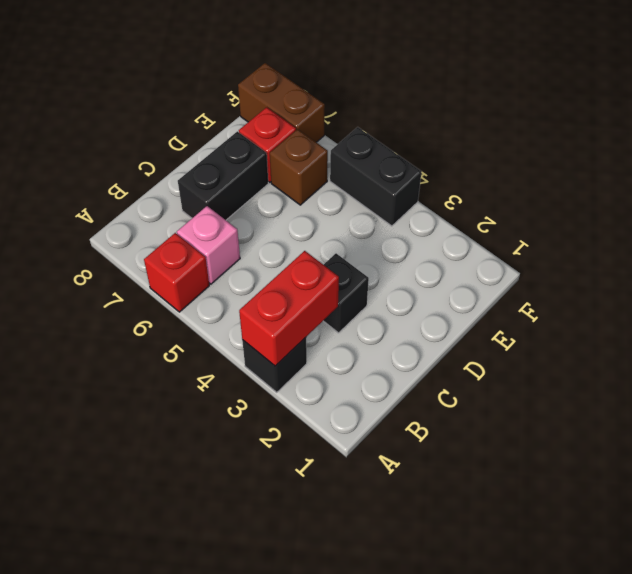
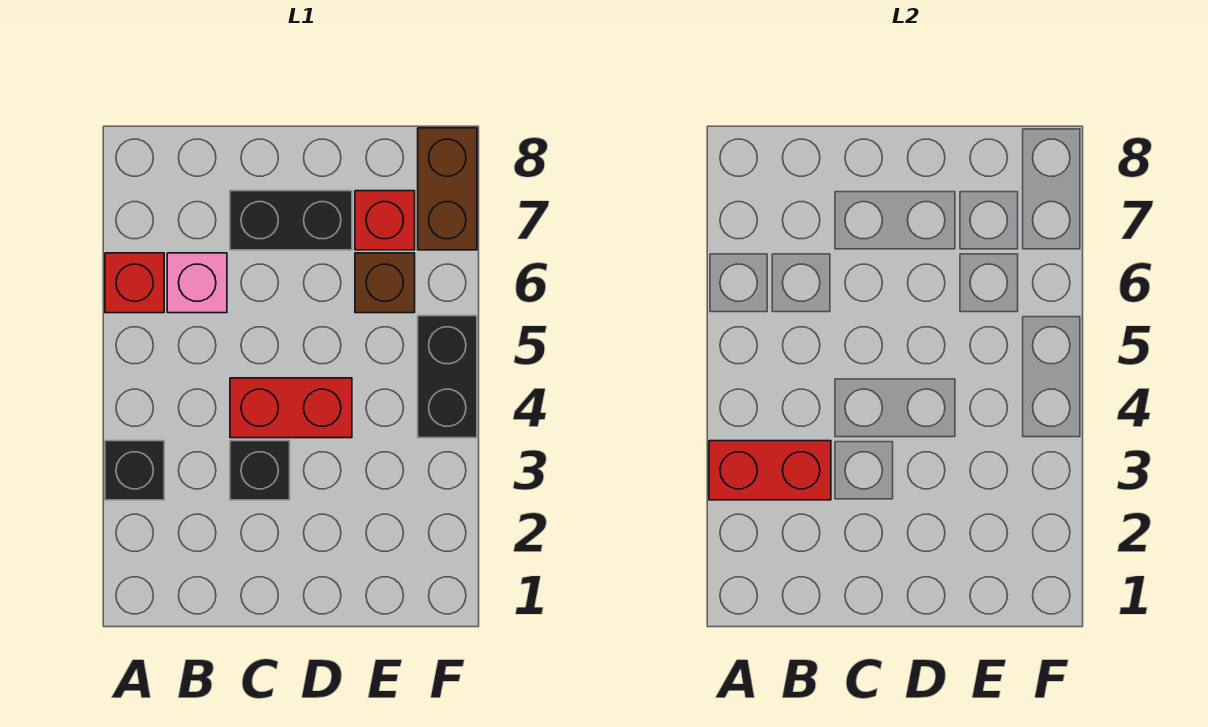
none -> red 1x2 brick [230,378,352,438]

